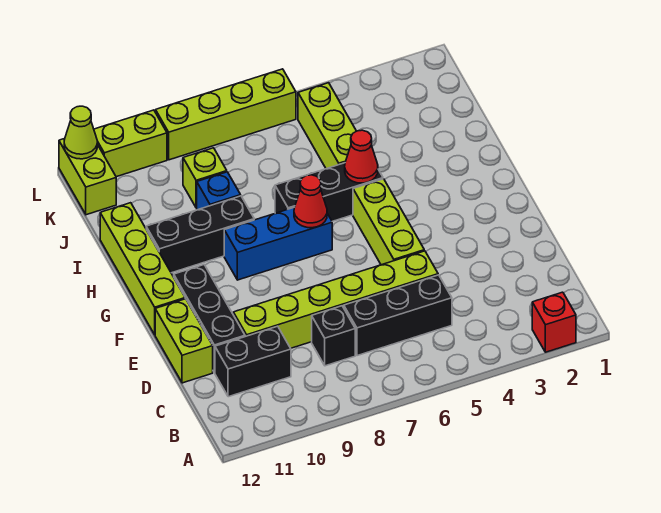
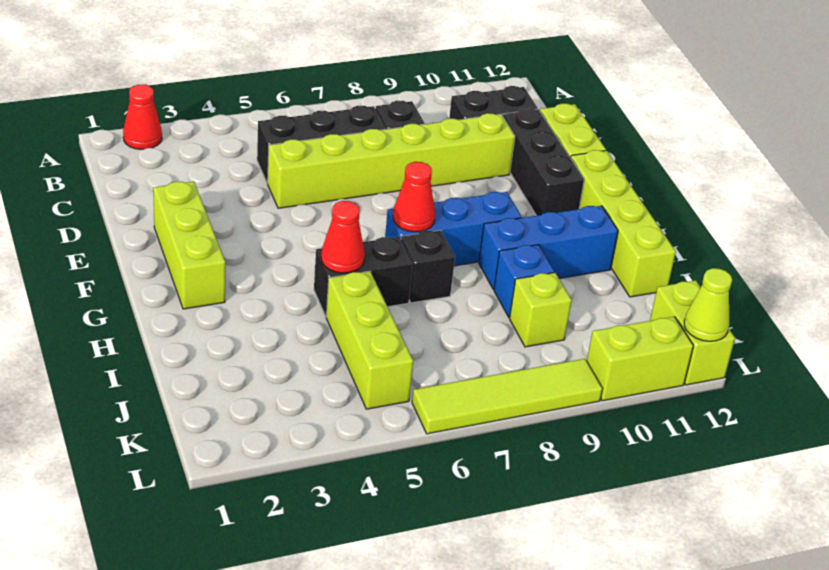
red 1x1 brick [532,292,576,352] -> red 1x1 cone [123,85,162,149]
lime 1x3 brick [353,179,424,265] -> lime 1x3 brick moved to [153,182,225,309]
black 1x3 brick [146,196,254,273] -> blue 1x3 brick [479,206,618,289]
lime 1x4 brick [156,69,296,160] -> lime 1x4 tile [412,359,602,434]

